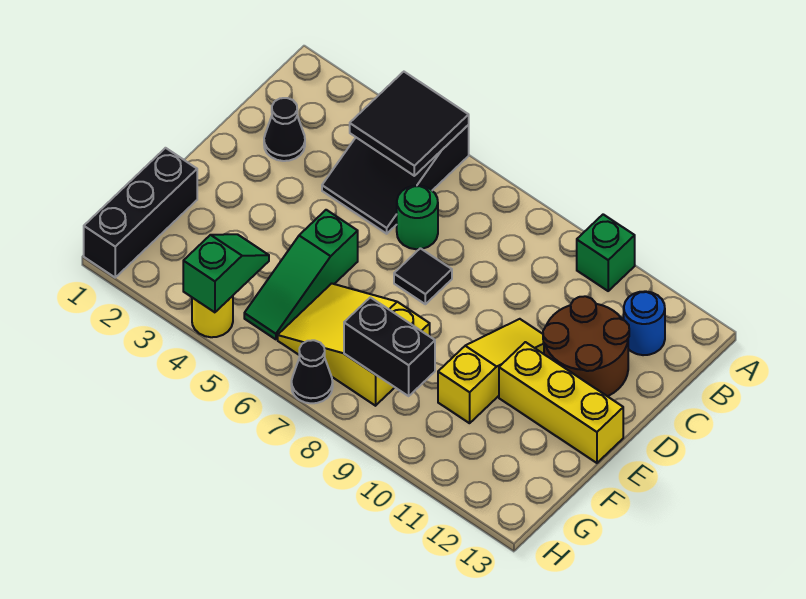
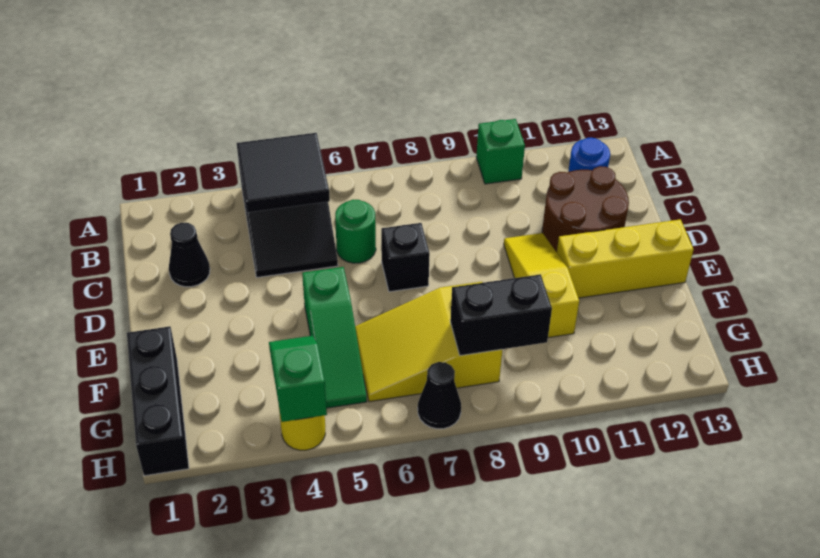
black 1x1 tile [394,248,452,304] -> black 1x1 brick [381,223,430,292]

